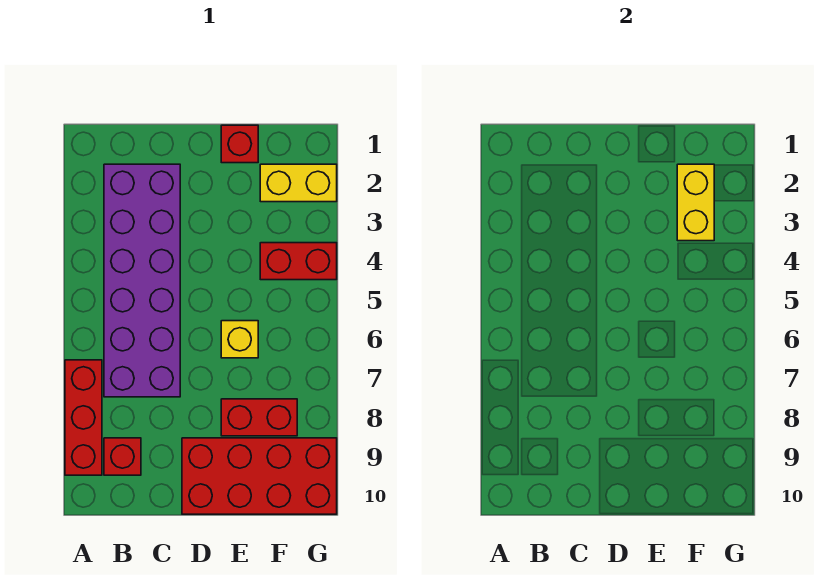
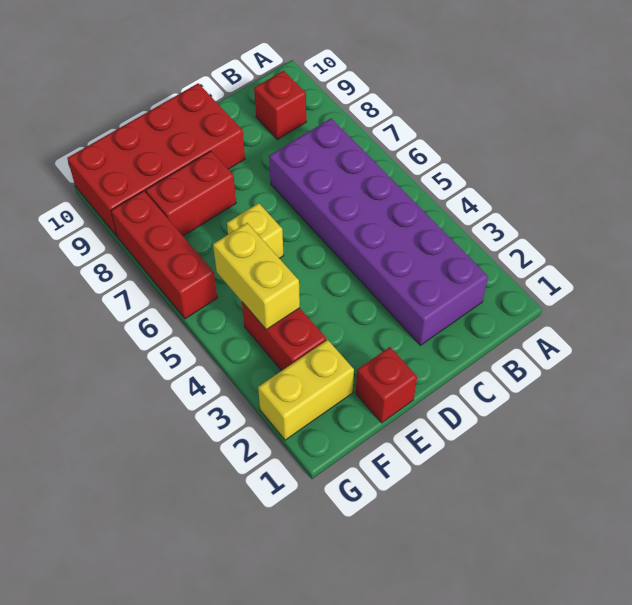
red 1x3 brick [65,360,102,475] -> red 1x3 brick moved to [111,191,217,319]
yellow 1x2 brick [677,164,714,241] -> yellow 1x2 brick moved to [213,223,300,329]
red 1x2 brick [260,243,337,280] -> red 1x2 brick turned to [242,302,326,371]

